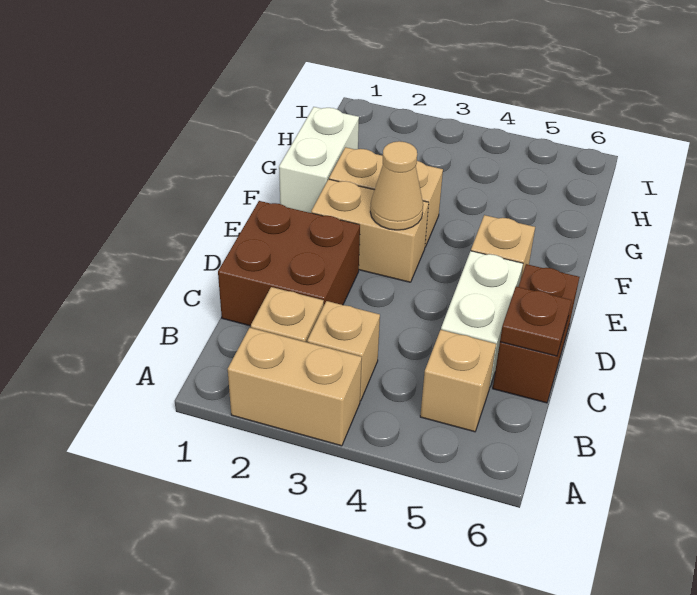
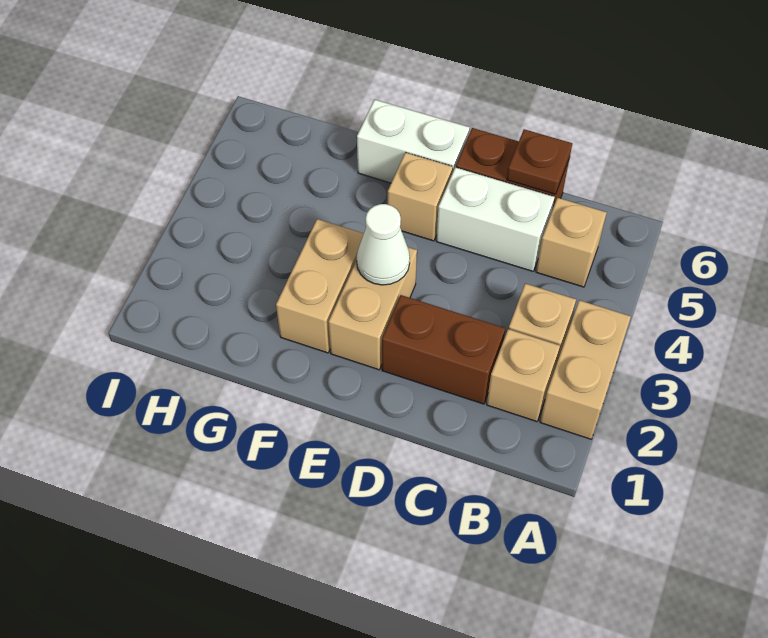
brown 2x2 brick [218,201,360,326] -> brown 1x2 brick [382,295,505,404]
tan 1x1 cone [370,141,423,230] -> white 1x1 cone [357,204,410,285]
white 1x2 brick [279,107,359,213] -> white 1x2 brick moved to [357,100,470,183]

